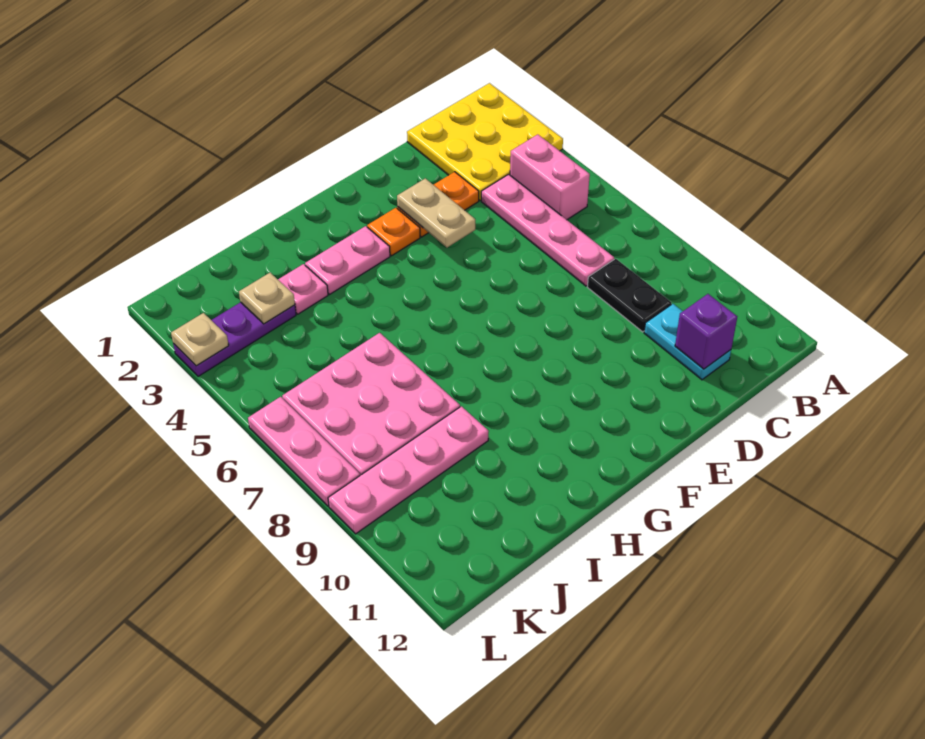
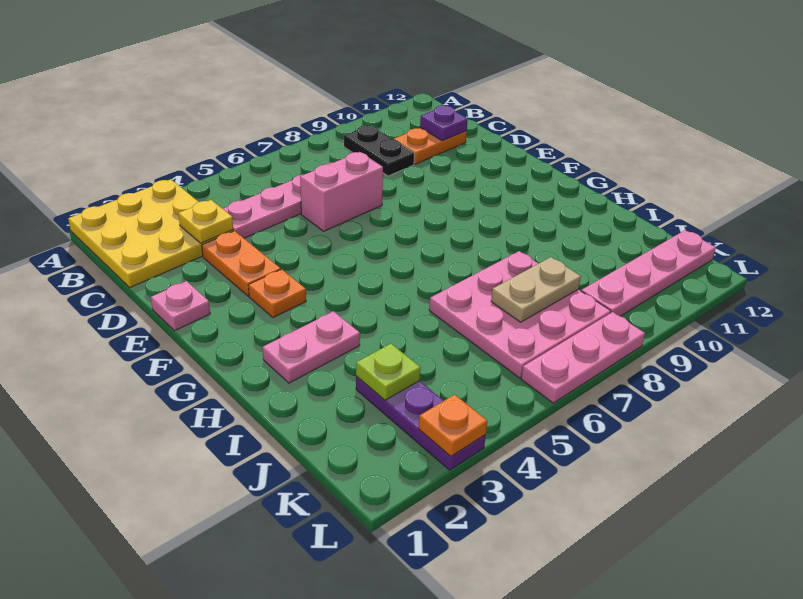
pink 1x2 brick [510,134,590,220] -> pink 1x2 brick moved to [300,152,383,231]
none -> yellow 1x1 plate [178,200,233,243]
black 1x2 plate [587,259,671,332] -> black 1x2 plate turned to [344,125,415,176]
cyan 1x2 plate [644,304,731,380] -> orange 1x2 plate [394,128,467,164]
purple 1x1 brick [675,294,737,369] -> purple 1x1 plate [420,105,468,141]
tan 1x2 plate [397,178,475,248] -> tan 1x2 plate moved to [491,257,581,322]
pink 1x2 plate [305,226,390,294] -> pink 1x2 plate turned to [263,311,360,383]
pink 1x1 plate [278,264,328,314] -> pink 1x1 plate moved to [151,281,210,331]
pink 1x4 plate [328,406,489,534] -> pink 1x4 plate turned to [581,230,716,316]
tan 1x1 plate [239,273,295,324] -> lime 1x1 plate [356,344,420,400]
tan 1x1 plate [171,313,229,366] -> orange 1x1 plate [419,395,487,456]

